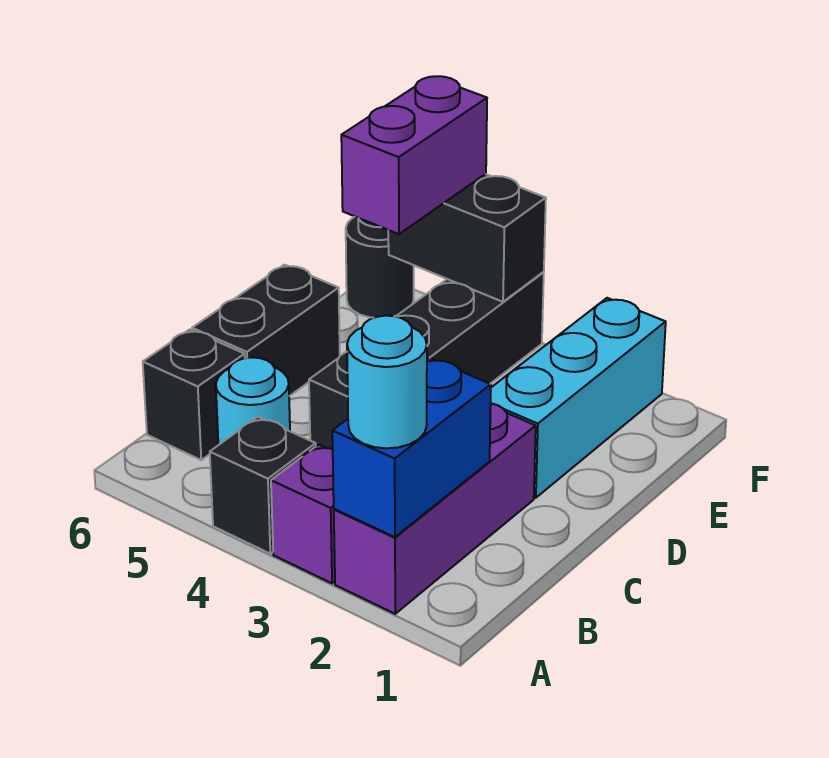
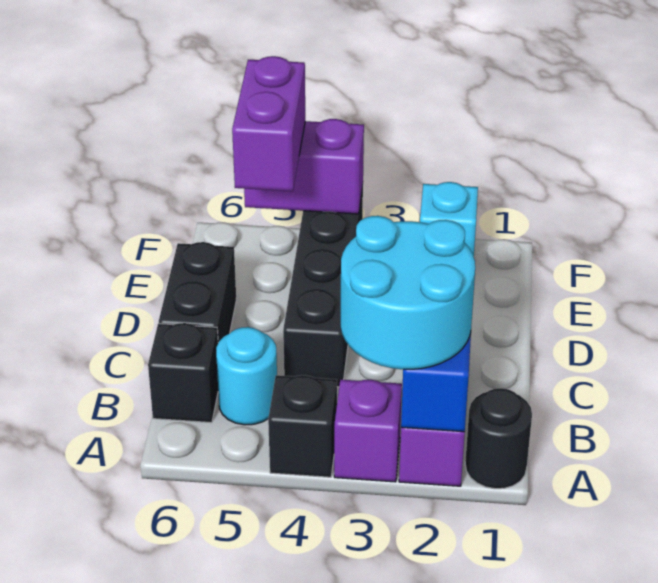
cyan 1x1 round brick [347,316,427,448] -> cyan 2x2 round brick [341,216,475,369]
cyan 1x3 brick [491,298,666,498] -> cyan 1x1 brick [420,182,478,256]
black 1x2 brick [388,174,546,302] -> purple 1x2 brick [244,119,364,214]
black 1x1 round brick [346,217,414,318] -> black 1x1 round brick moved to [465,388,532,489]

